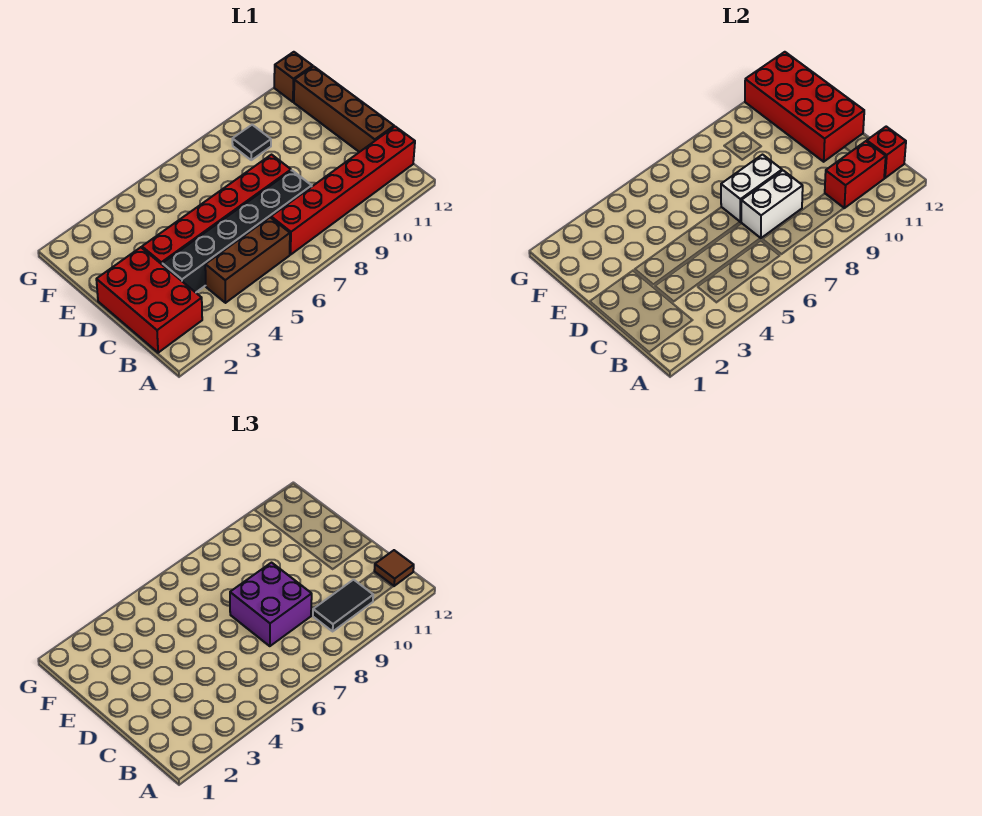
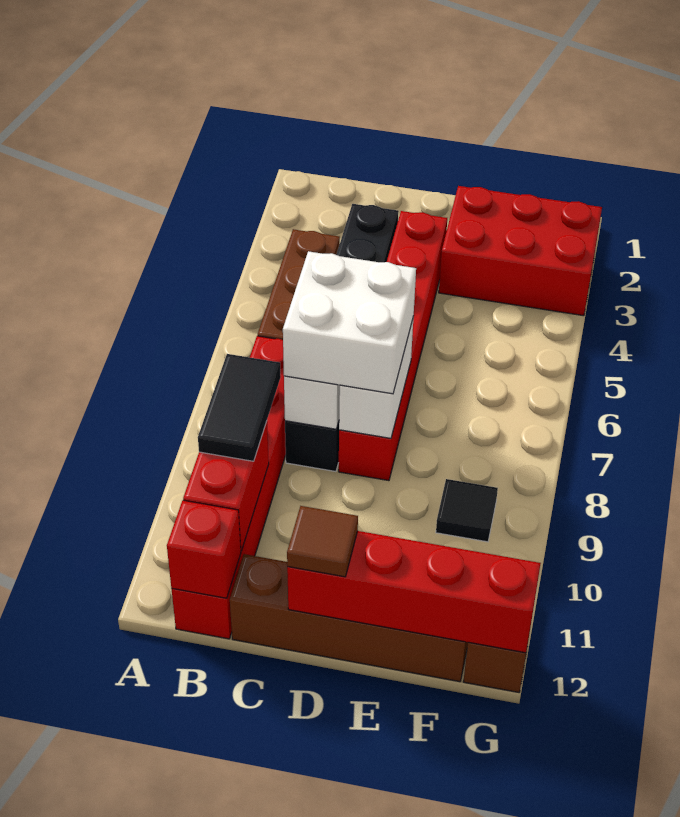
red 2x3 brick [96,247,202,353] -> red 2x3 brick moved to [439,186,602,316]
brown 1x1 tile [374,550,414,586] -> brown 1x1 tile moved to [287,506,358,577]
purple 2x2 brick [230,563,312,646] -> white 2x2 brick [283,251,416,394]
red 2x4 brick [745,52,864,162] -> red 1x4 brick [287,531,541,653]

